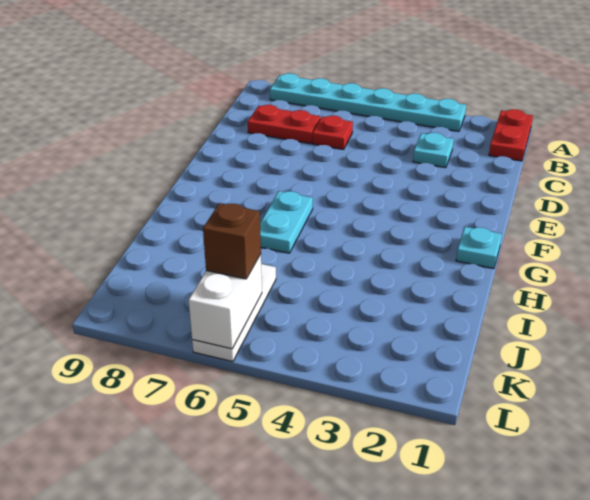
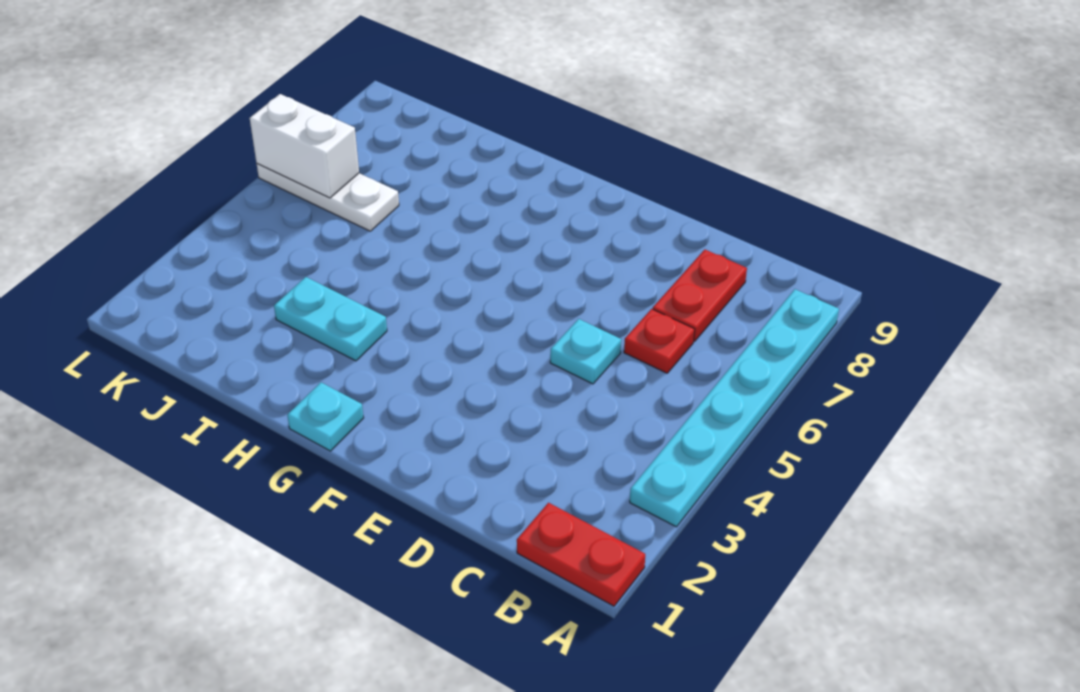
cyan 1x1 plate [413,133,454,168] -> cyan 1x1 plate moved to [550,319,621,384]
cyan 1x2 plate [260,191,313,253] -> cyan 1x2 plate moved to [274,277,387,361]
brown 1x1 brick [203,203,261,279] -> none

